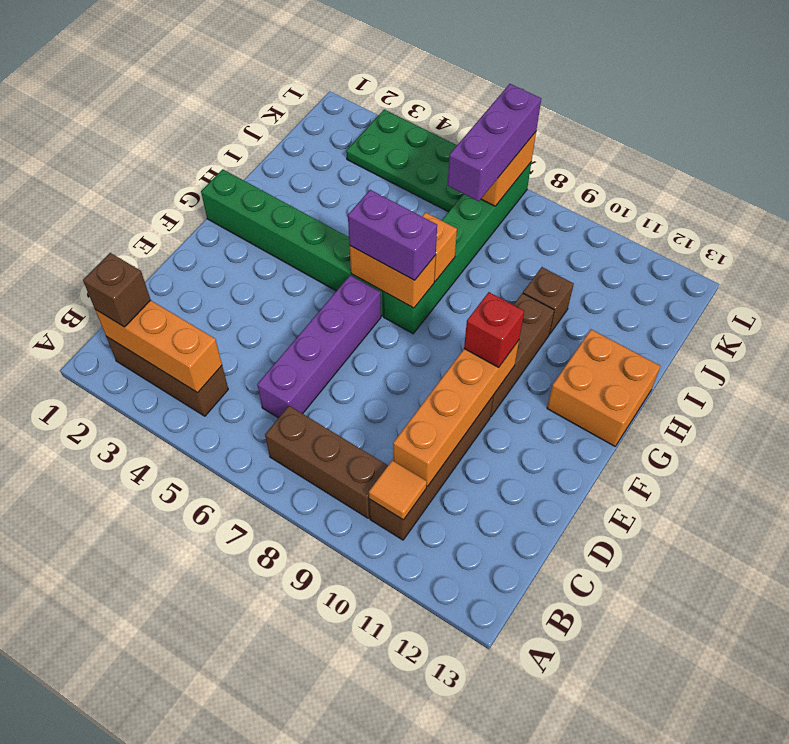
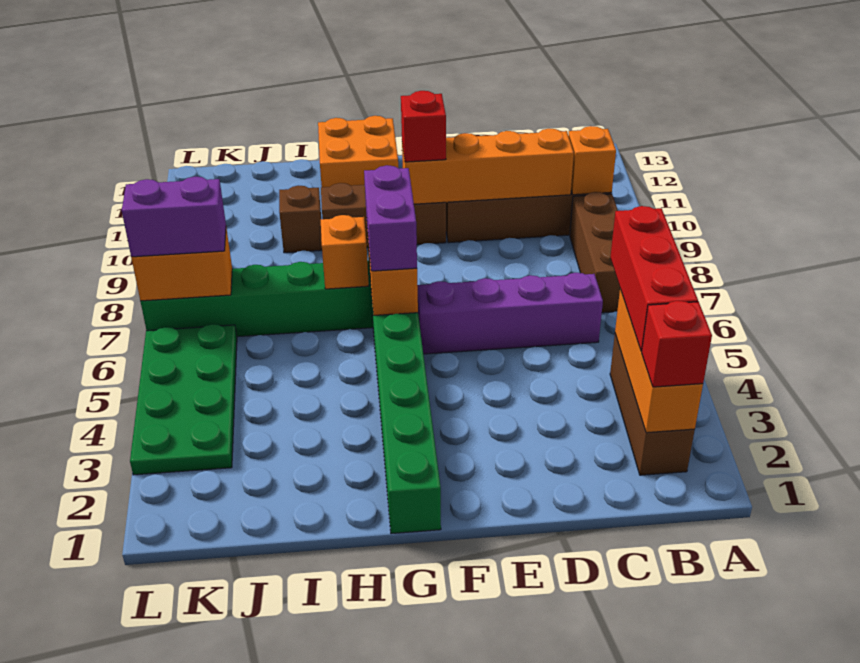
brown 1x1 brick [83,253,151,327] -> red 1x1 brick [642,301,712,387]
none -> red 1x3 brick [610,206,698,351]
orange 1x1 tile [369,460,427,520] -> orange 1x1 brick [568,126,616,195]
purple 1x3 brick [448,84,541,201] -> purple 1x2 brick [122,177,226,257]

